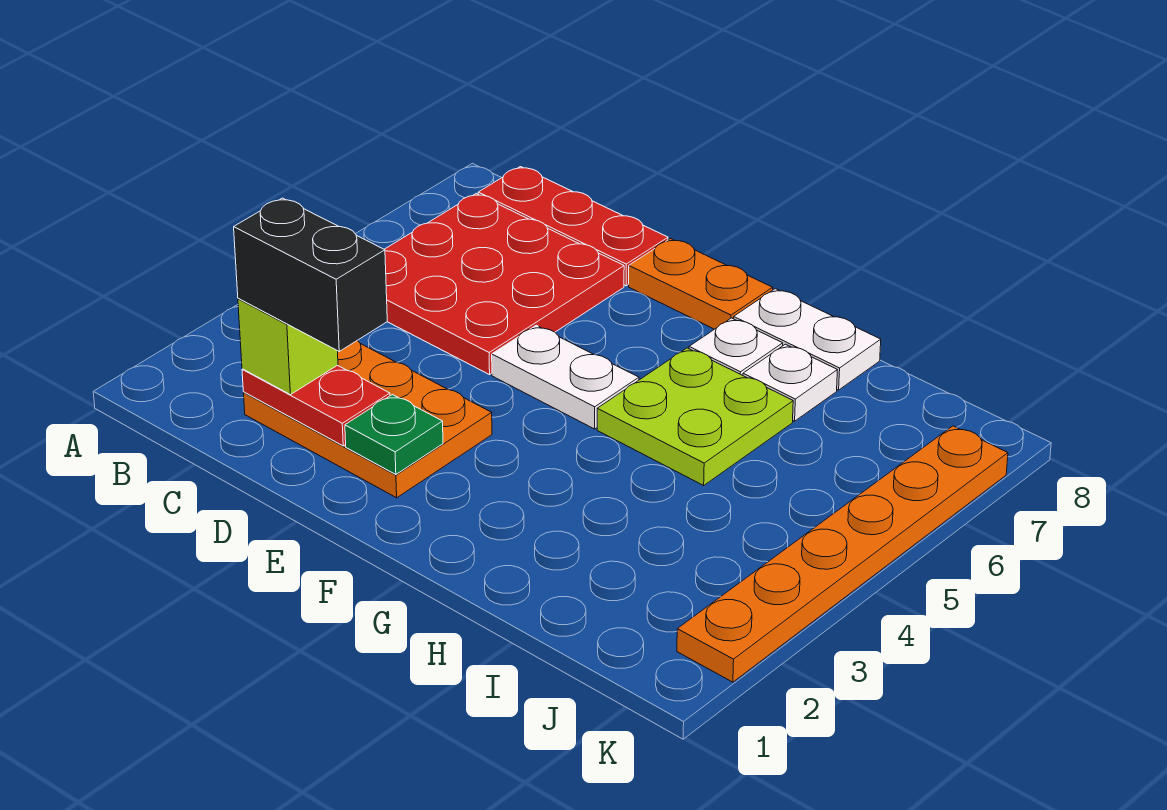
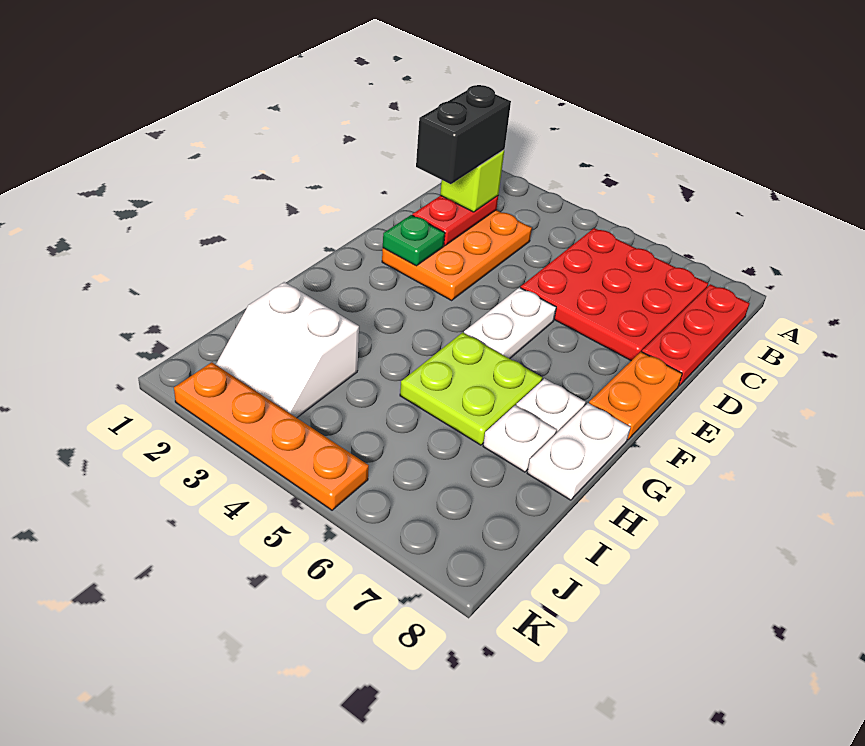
none -> white 2x2 slope [216,282,359,418]
orange 1x6 plate [677,426,1008,682] -> orange 1x4 plate [174,362,369,510]

